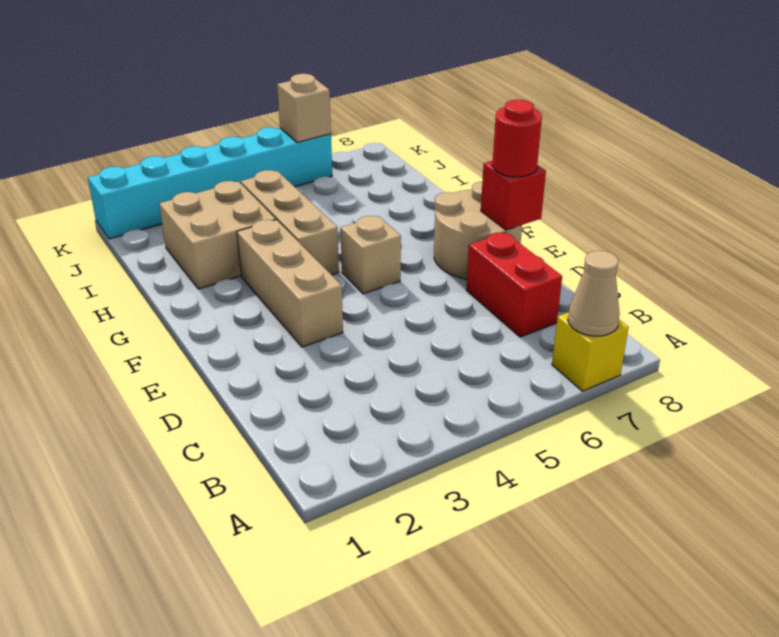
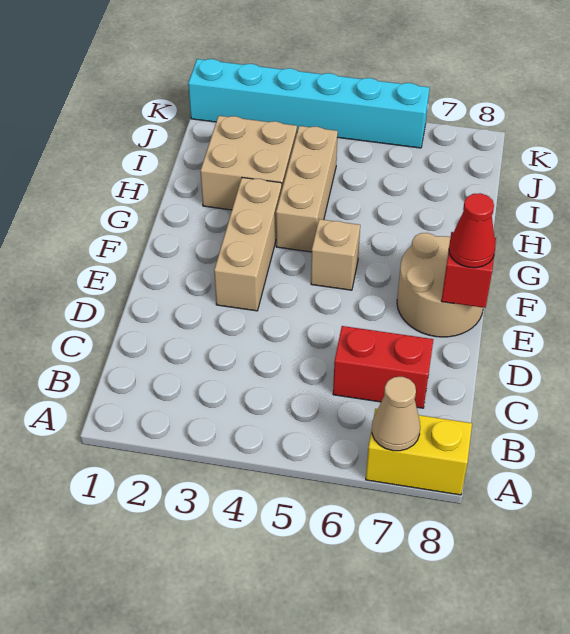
yellow 1x1 brick [552,312,629,391] -> yellow 1x2 brick [366,409,472,495]
red 1x2 brick [466,232,562,337] -> red 1x2 brick turned to [333,326,433,408]
red 1x1 round brick [492,100,542,177] -> red 1x1 cone [449,193,495,268]
tan 1x1 brick [277,74,331,143] -> none

